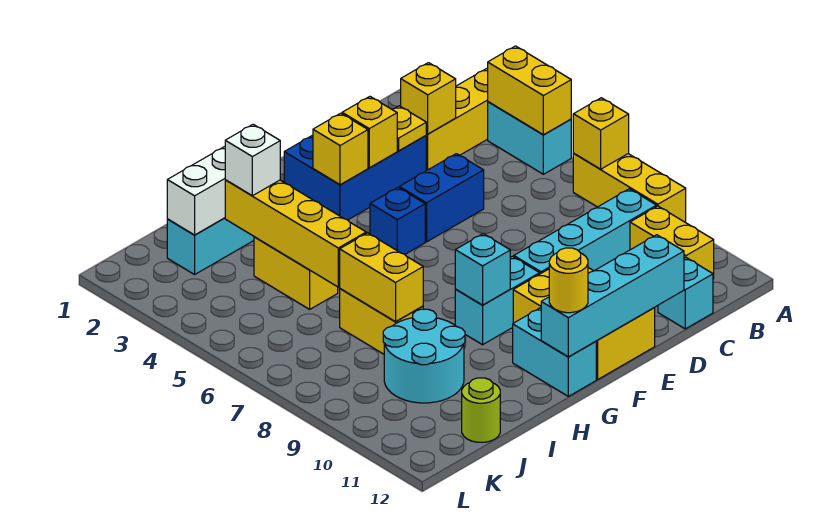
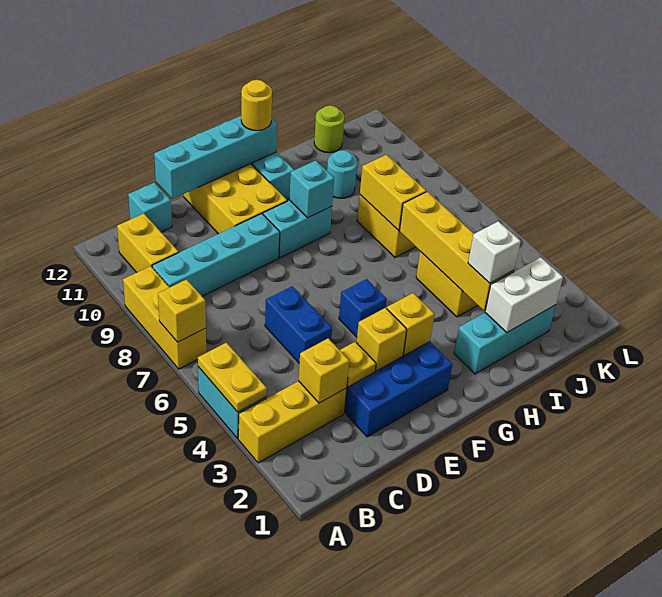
yellow 1x2 brick [488,46,571,135] -> yellow 1x2 plate [198,343,267,412]
blue 1x2 brick [399,154,484,242] -> blue 1x2 brick turned to [265,286,332,363]
cyan 2x2 round brick [383,309,465,403] -> cyan 1x1 round brick [327,150,357,198]

